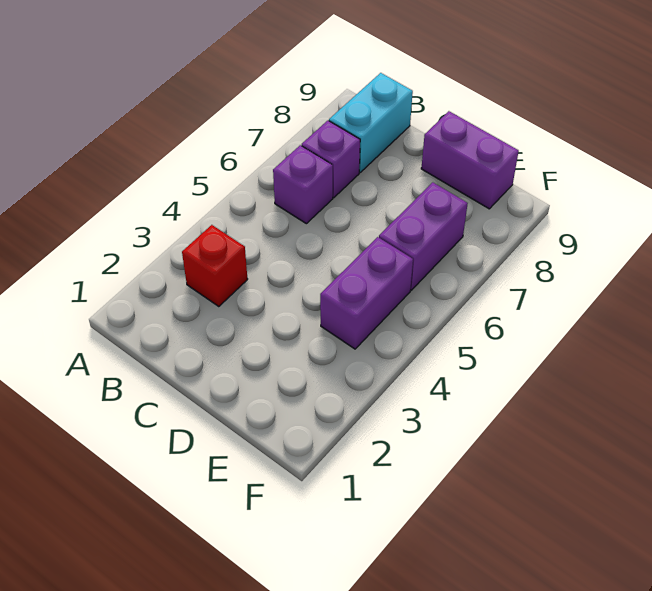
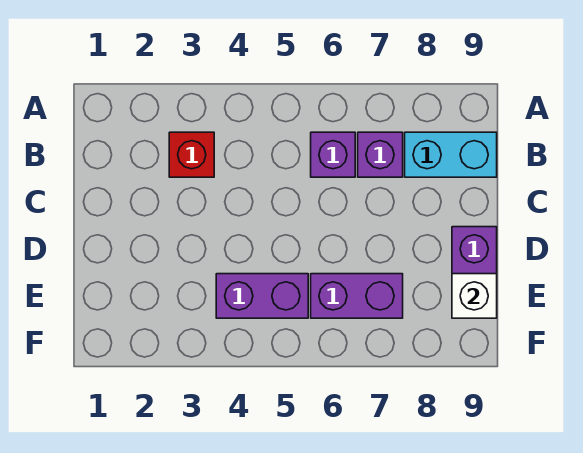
none -> white 1x1 brick [452,274,497,318]

